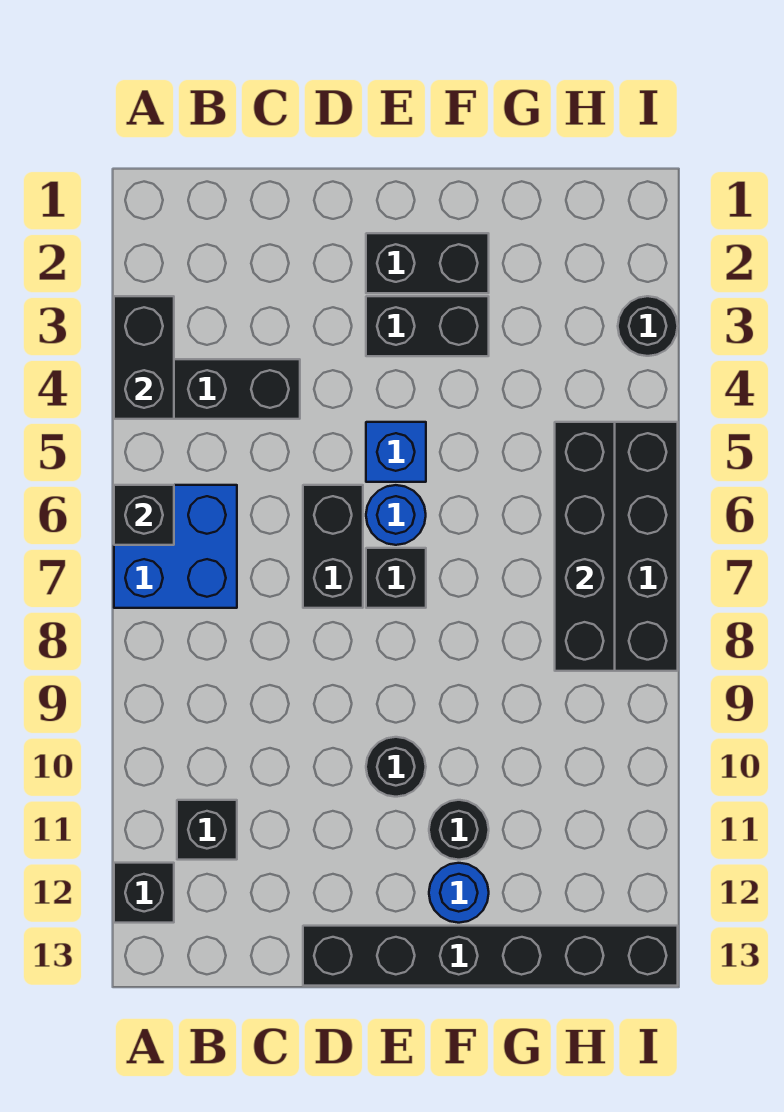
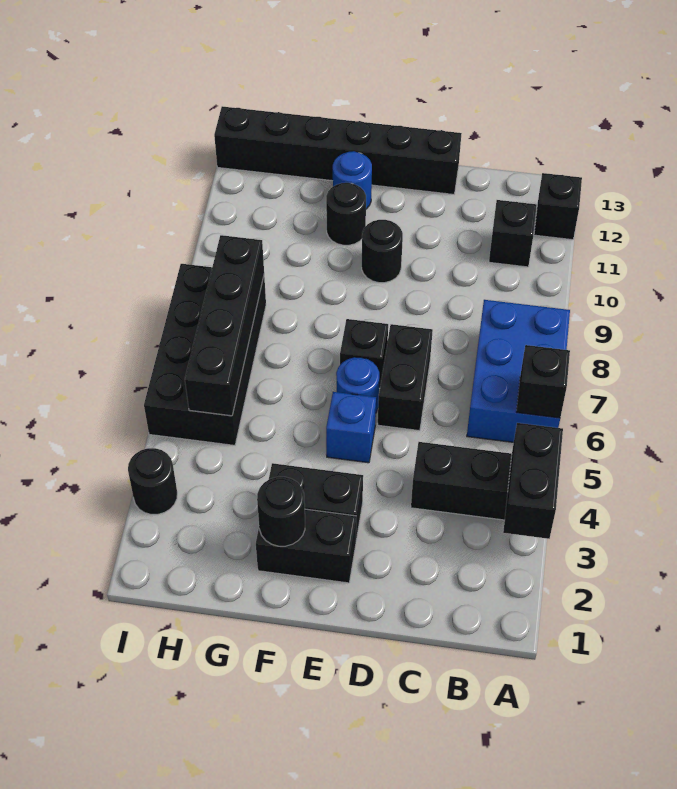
blue 2x2 brick [114,485,237,608] -> blue 2x3 brick [467,300,570,443]
none -> black 1x1 round brick [257,477,305,546]

